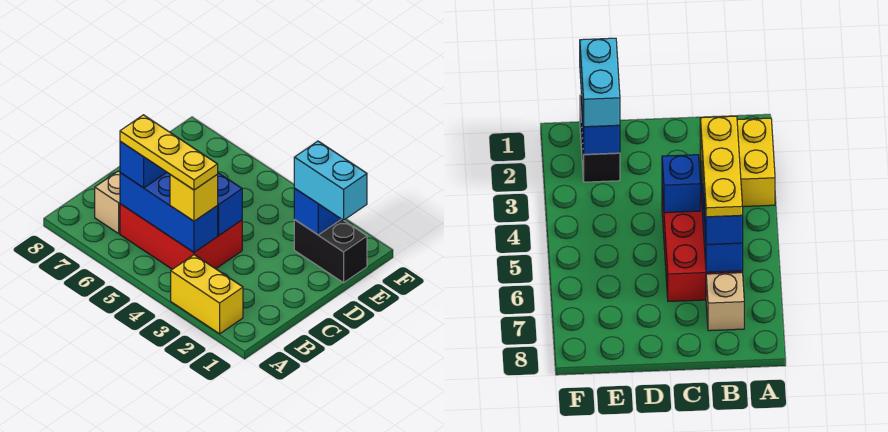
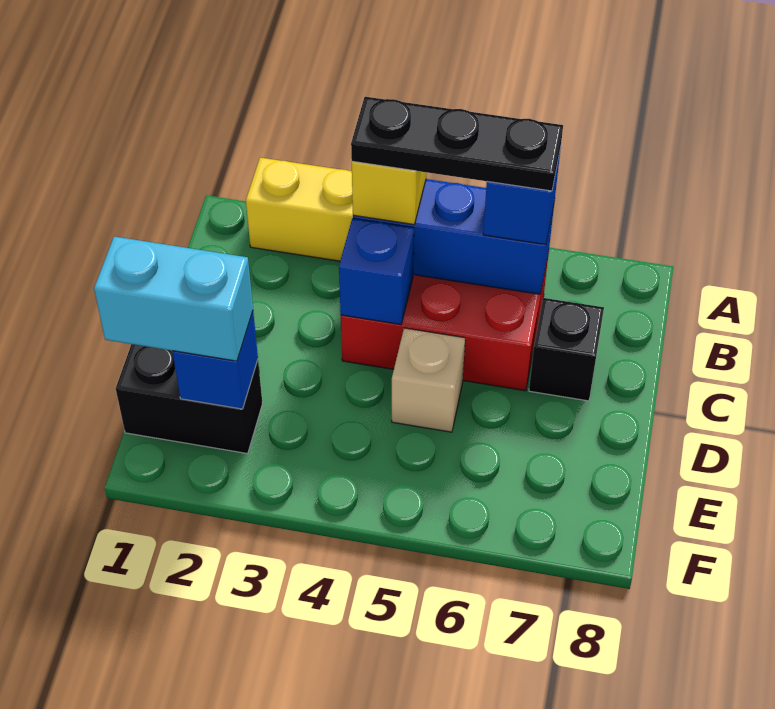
yellow 1x3 plate [120,115,218,190] -> black 1x3 plate [351,97,563,191]
tan 1x1 brick [95,171,120,234] -> tan 1x1 brick moved to [392,328,465,432]
none -> black 1x1 brick [529,298,604,401]

